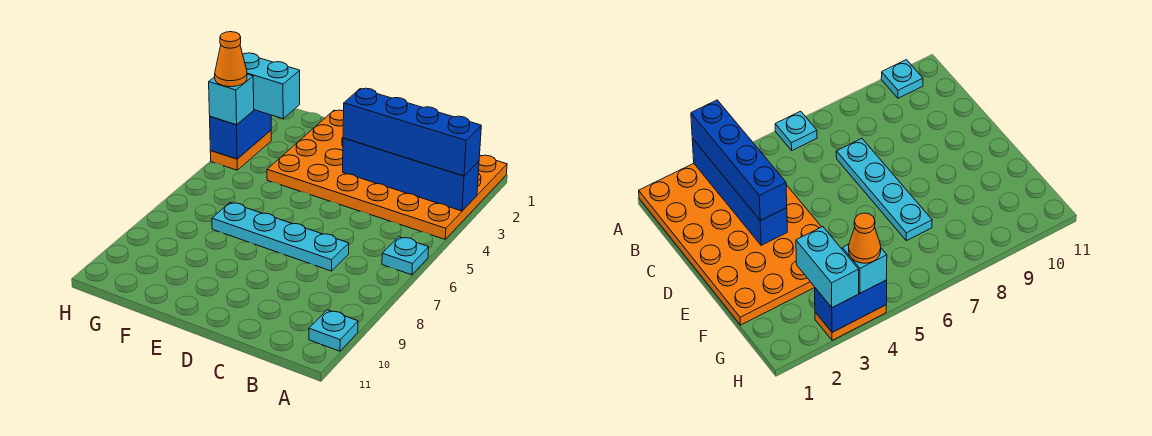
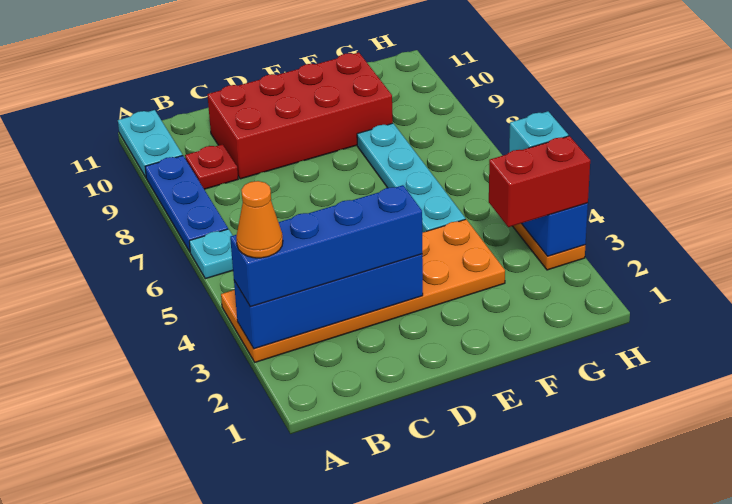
orange 4x6 plate [267,110,507,239] -> orange 2x6 plate [221,219,505,362]
none -> blue 1x3 plate [145,156,228,252]
cyan 1x1 plate [309,310,358,351] -> cyan 1x2 plate [118,110,183,177]
none -> red 1x1 plate [185,144,238,189]
cyan 1x4 plate [212,203,349,271] -> cyan 1x4 plate turned to [357,123,465,233]
none -> red 2x4 brick [207,53,393,179]
cyan 1x2 brick [243,53,300,119] -> red 1x2 brick [489,136,590,227]
orange 1x1 cone [215,32,247,87] -> orange 1x1 cone moved to [236,181,283,258]

